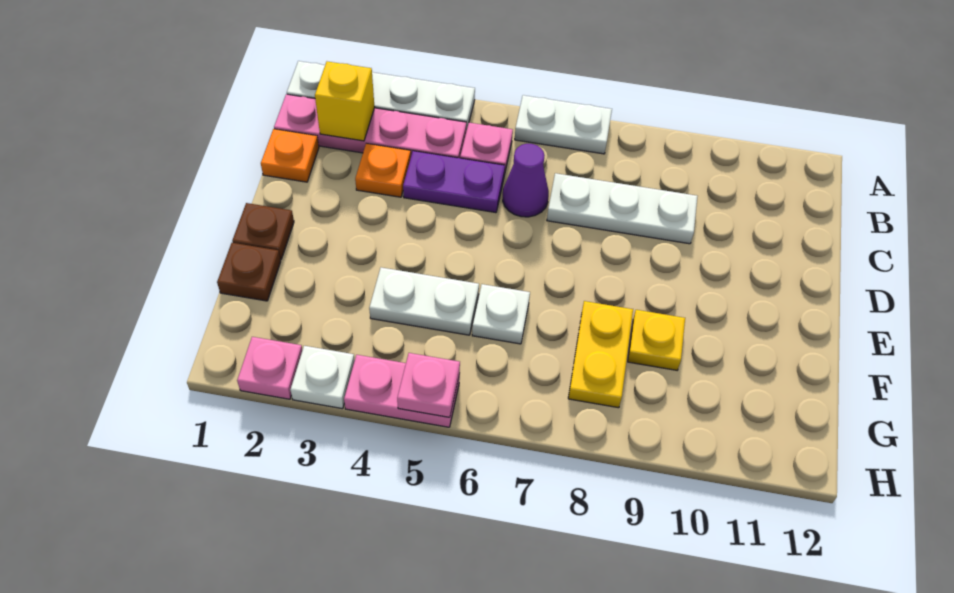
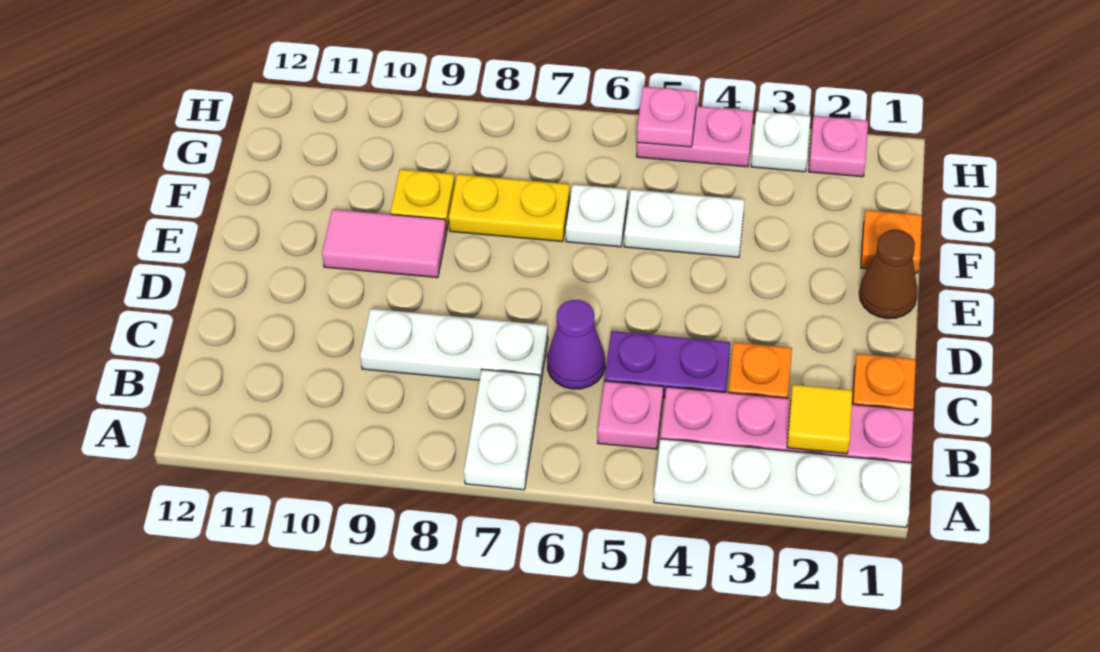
white 1x2 plate [515,95,612,154] -> white 1x2 plate turned to [464,370,540,490]
yellow 1x1 brick [315,61,375,141] -> yellow 1x1 tile [787,385,853,454]
brown 1x1 plate [232,203,294,260] -> brown 1x1 cone [859,230,918,319]
none -> pink 1x2 tile [322,209,447,278]
brown 1x1 plate [217,243,281,301] -> orange 1x1 plate [861,210,922,273]
yellow 1x2 plate [568,301,633,408] -> yellow 1x2 plate turned to [449,174,570,242]

